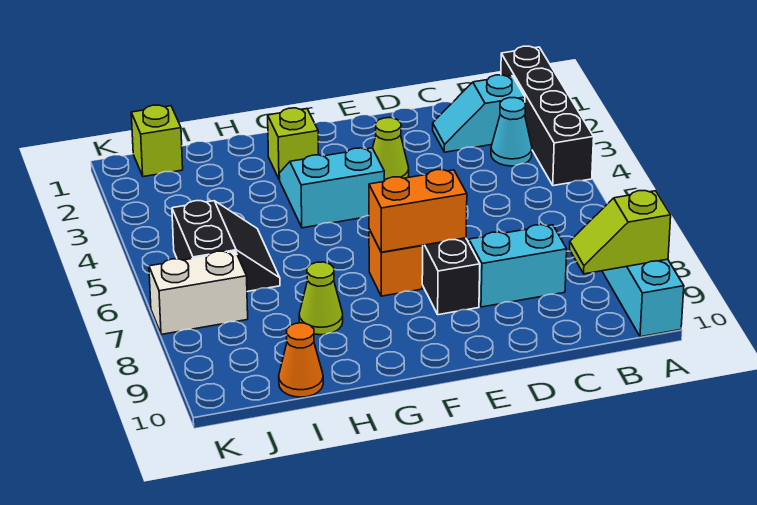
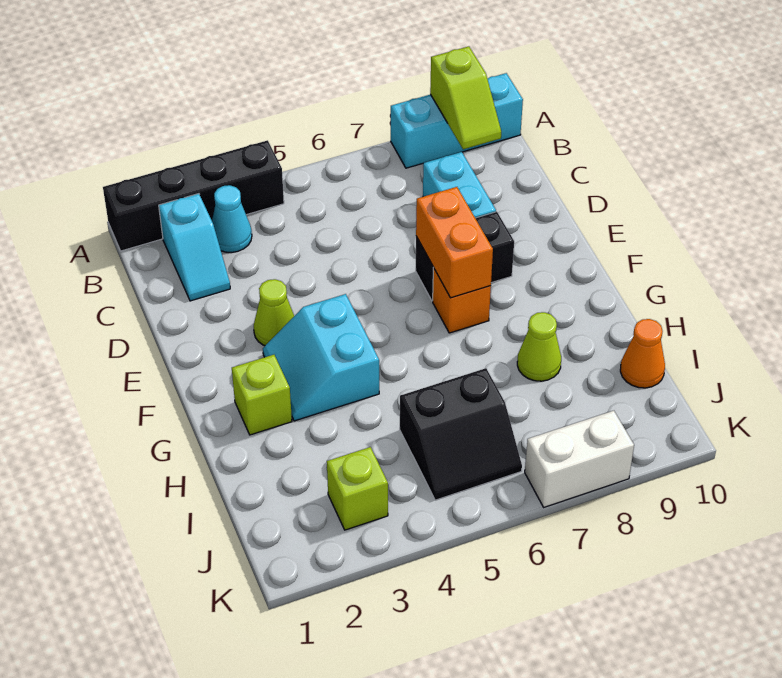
black 2x2 slope [172,201,280,292] -> black 2x2 slope turned to [400,368,522,500]
lime 1x1 brick [131,105,183,177] -> lime 1x1 brick moved to [327,447,388,530]
white 1x2 brick [149,251,248,335] -> white 1x2 brick turned to [525,411,634,507]

